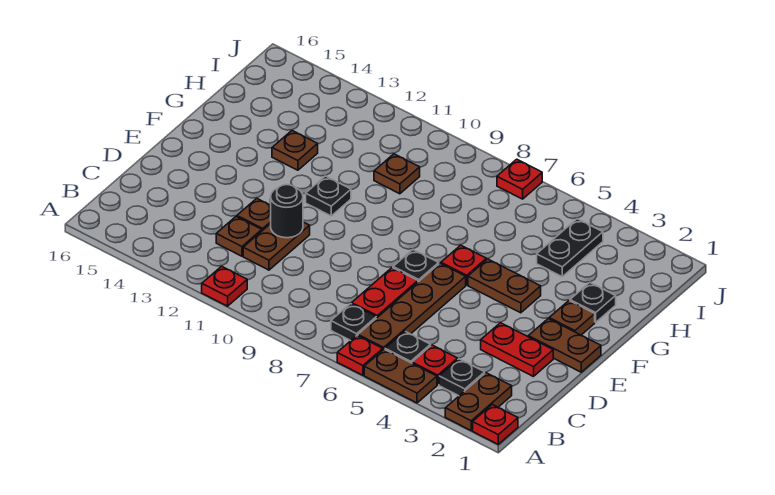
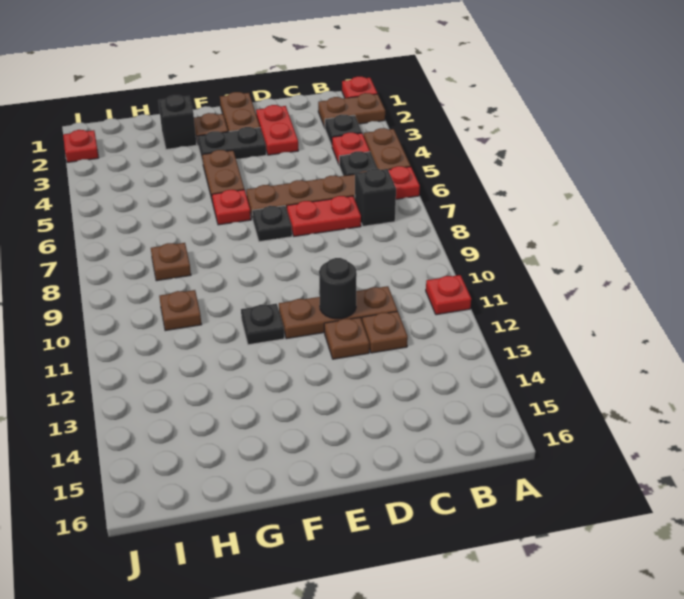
black 1x1 plate [331,304,376,341] -> black 1x1 brick [355,169,396,226]
brown 1x2 plate [243,222,310,270] -> brown 1x3 plate [279,286,398,339]
black 1x1 plate [570,283,616,322] -> black 1x1 brick [158,95,197,149]
brown 1x1 plate [272,131,318,170] -> brown 1x1 plate moved to [151,243,191,281]
black 1x2 plate [537,219,603,276] -> black 1x2 plate moved to [197,127,266,162]
red 1x1 plate [497,159,542,199] -> red 1x1 plate moved to [63,130,99,162]

